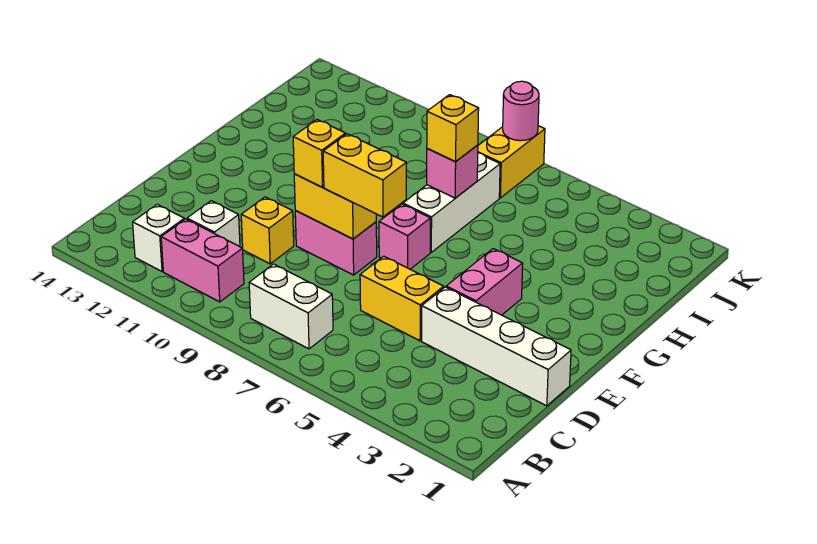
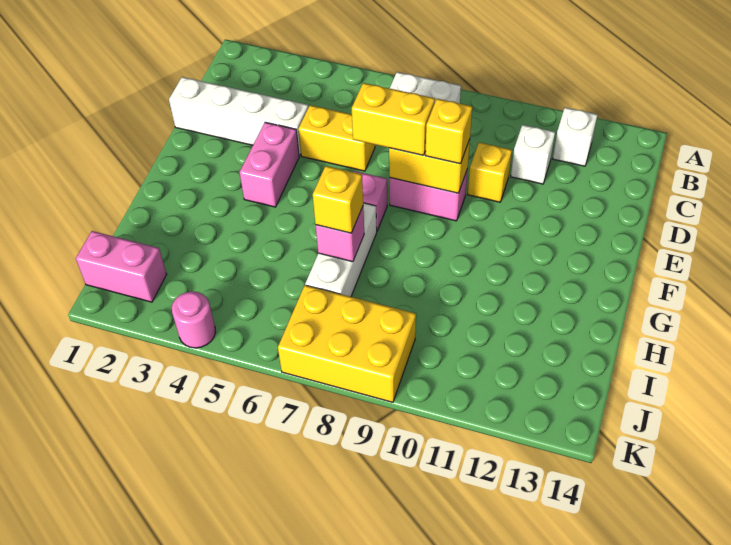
pink 1x2 brick [161,219,244,302] -> pink 1x2 brick moved to [76,231,167,302]
yellow 1x2 brick [478,126,545,198] -> yellow 2x3 brick [278,285,416,402]
pink 1x1 round brick [503,81,539,141] -> pink 1x1 round brick moved to [172,291,215,348]

